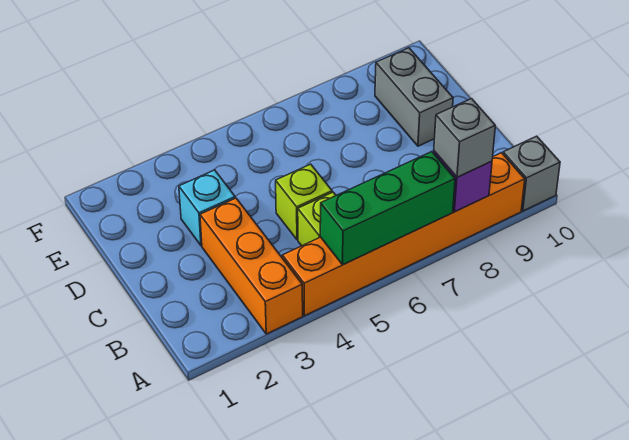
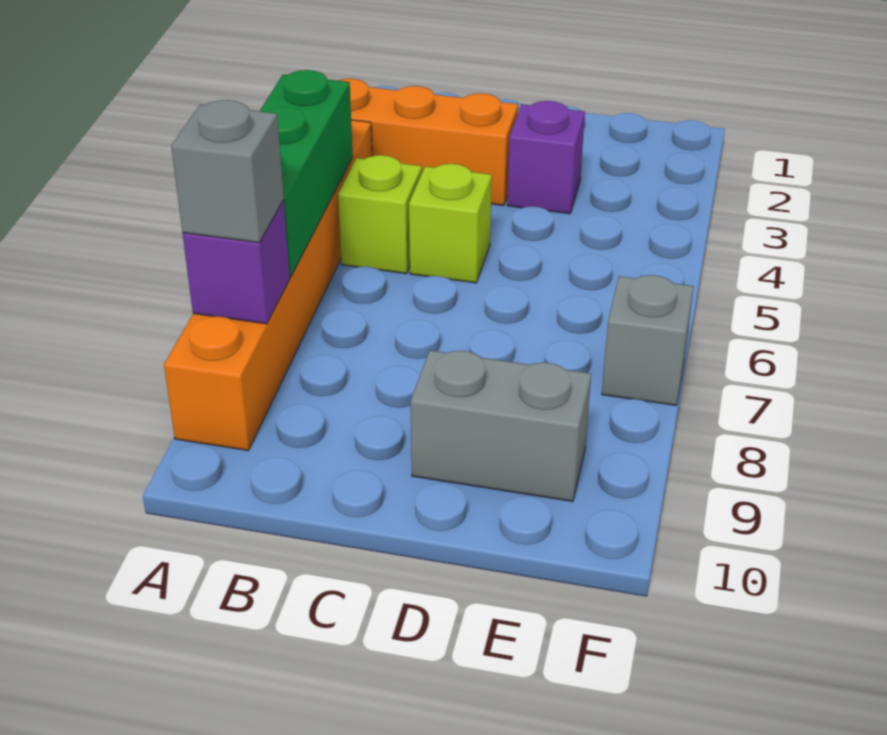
grey 1x1 brick [503,136,560,211] -> grey 1x1 brick moved to [602,275,694,405]
cyan 1x1 brick [179,170,235,246] -> purple 1x1 brick [507,101,585,214]

